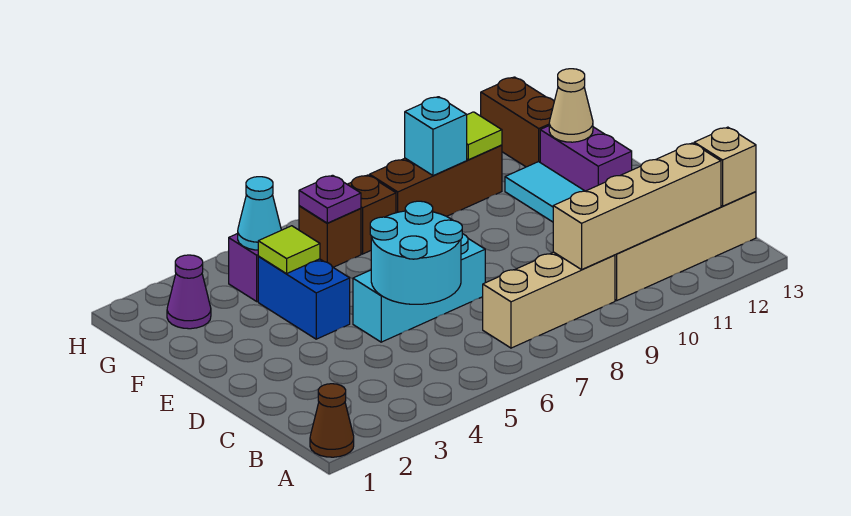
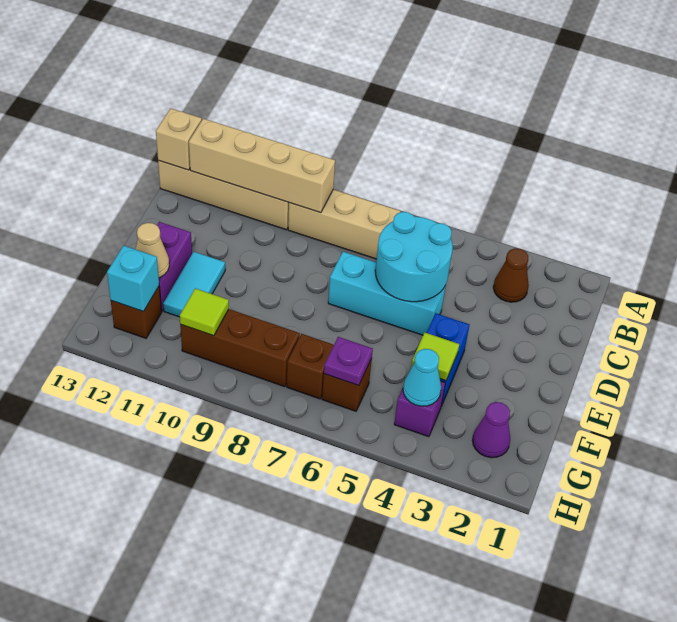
brown 1x1 cone [310,384,354,457] -> brown 1x1 cone moved to [493,248,529,302]
cyan 1x1 brick [405,97,467,176] -> cyan 1x1 brick moved to [107,246,159,312]
brown 1x2 brick [481,77,554,167] -> brown 1x1 brick [111,287,162,338]

